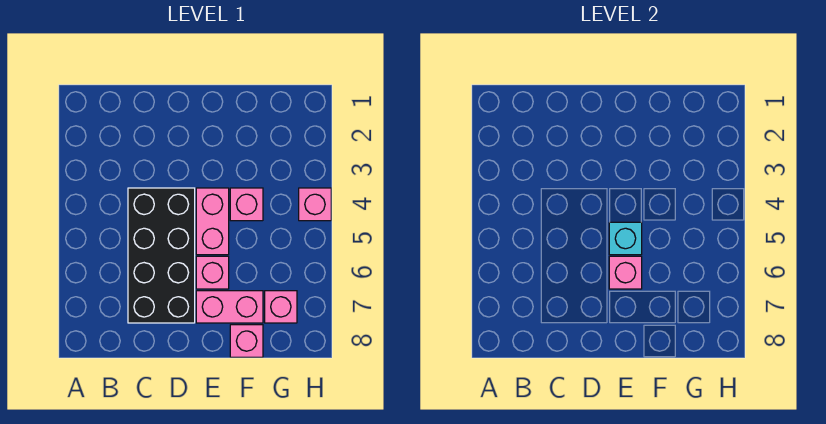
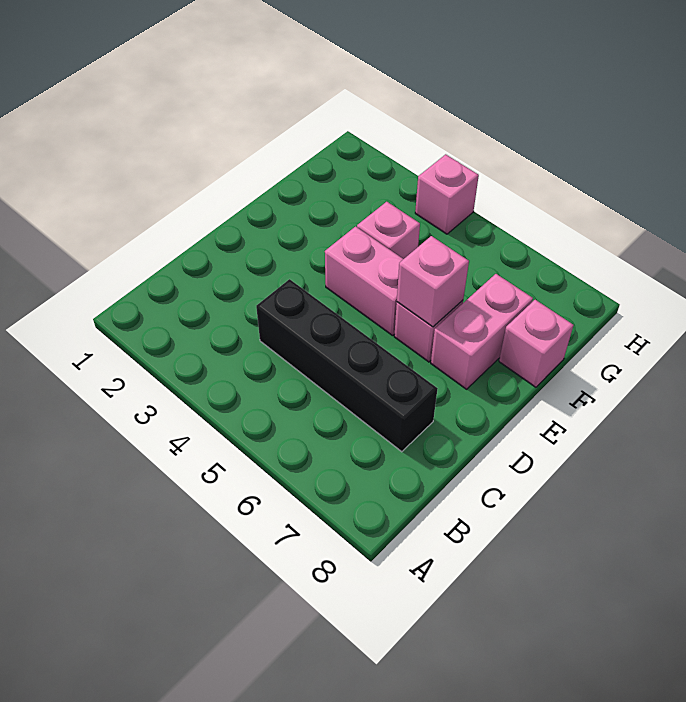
black 2x4 brick [128,188,195,323] -> black 1x4 brick [256,279,438,452]
cyan 1x1 brick [609,222,642,255] -> none
pink 1x1 brick [265,291,297,323] -> none

